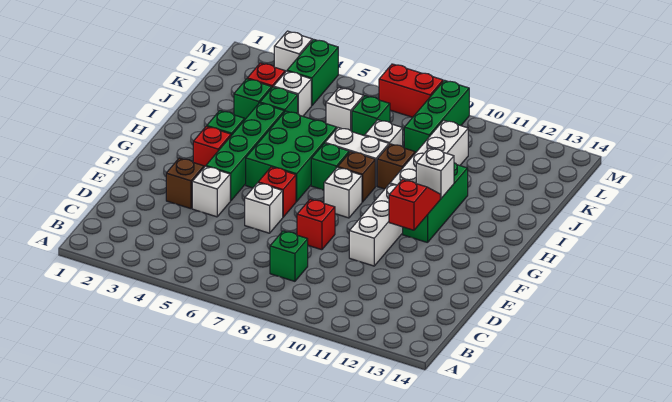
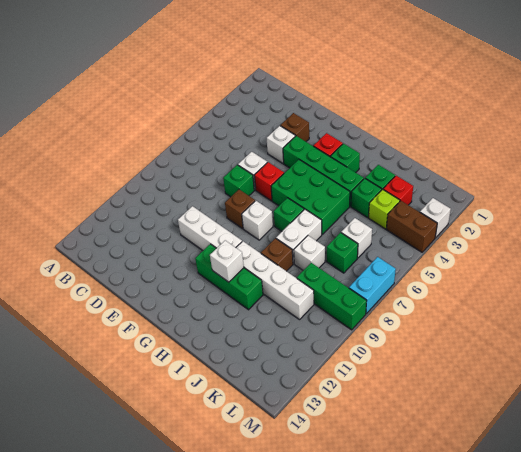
green 1x1 brick [270,231,308,281] -> green 1x1 brick moved to [223,165,254,197]
red 1x1 brick [297,199,335,250] -> none
red 1x2 slope [389,179,440,230] -> none
brown 1x1 brick [338,152,375,202] -> brown 1x1 brick moved to [225,190,255,229]
white 1x1 brick [274,71,311,116] -> lime 1x1 brick [369,189,400,229]
green 1x2 brick [287,39,338,106] -> brown 1x2 brick [386,201,437,252]
red 1x2 brick [379,64,443,117] -> cyan 1x2 brick [349,257,396,314]

